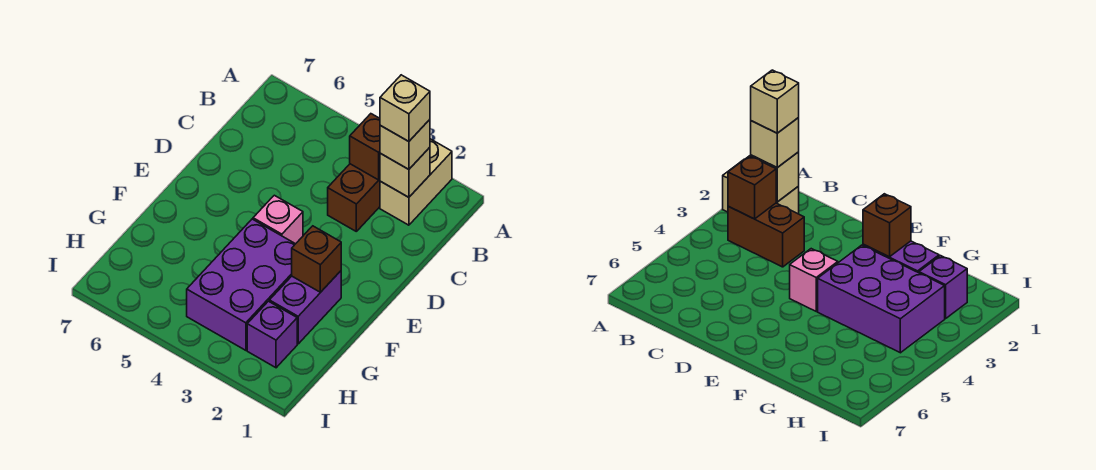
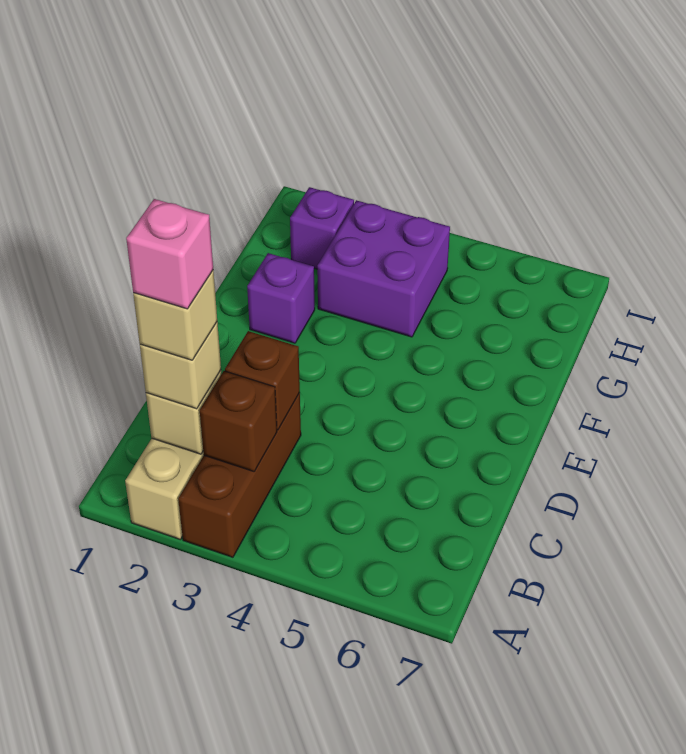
brown 1x2 brick [328,164,380,231] -> brown 1x3 brick [178,393,301,557]
pink 1x1 brick [253,195,303,244] -> pink 1x1 brick moved to [126,199,213,309]
purple 1x2 brick [269,271,341,344] -> purple 1x1 brick [247,253,315,343]
brown 1x1 brick [292,226,341,292] -> brown 1x1 brick moved to [225,331,300,430]
purple 2x3 brick [187,219,295,350] -> purple 2x2 brick [317,200,450,337]

